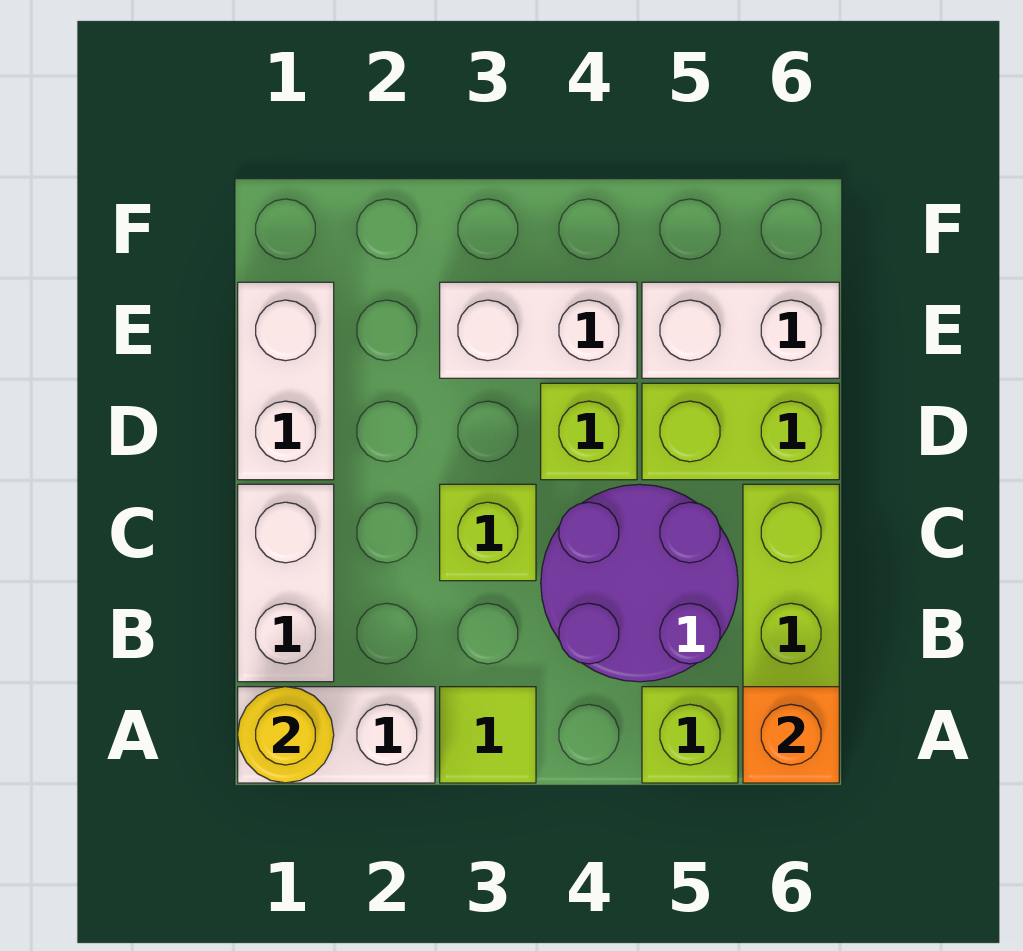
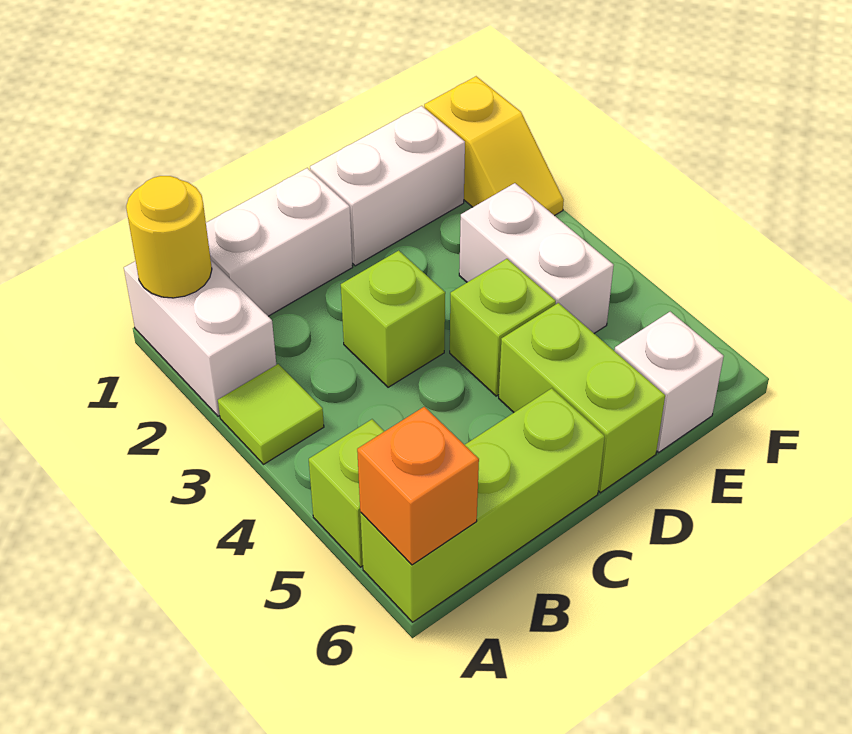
purple 2x2 round brick [541,484,738,682] -> none
white 1x2 brick [642,282,839,378] -> white 1x1 brick [614,312,724,452]
none -> yellow 1x2 slope [424,76,564,216]

